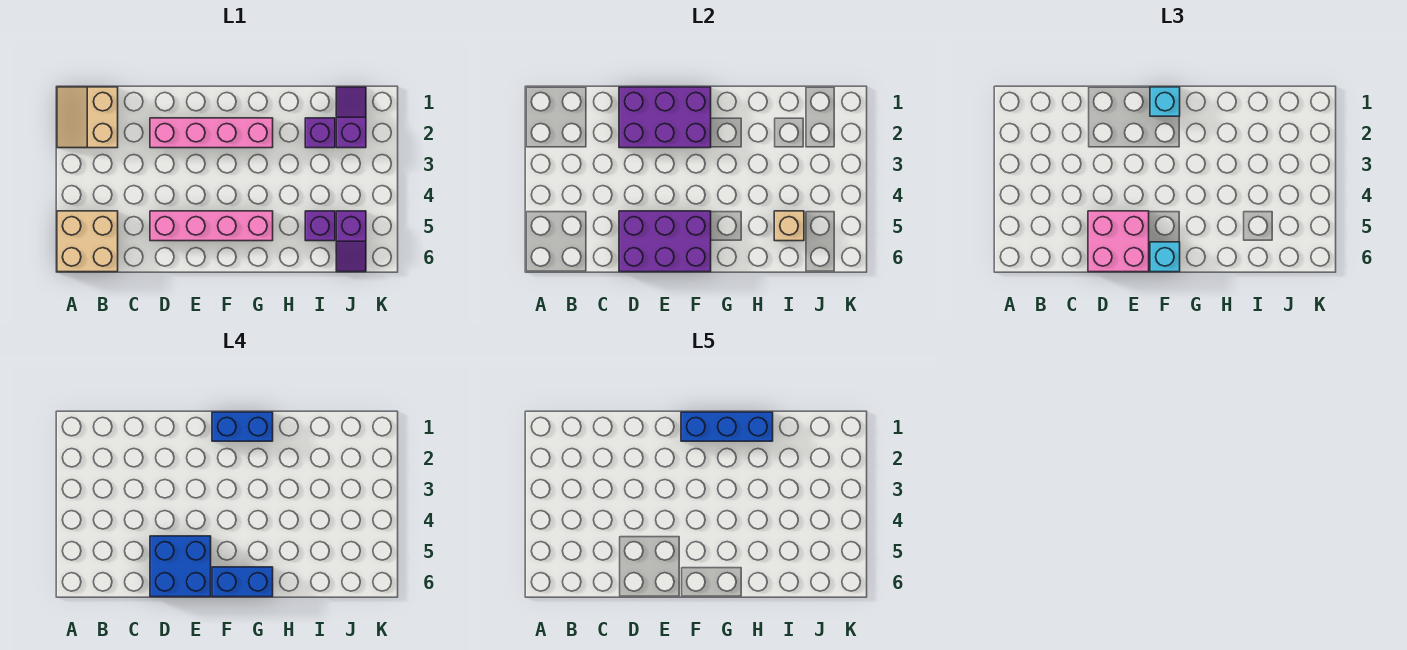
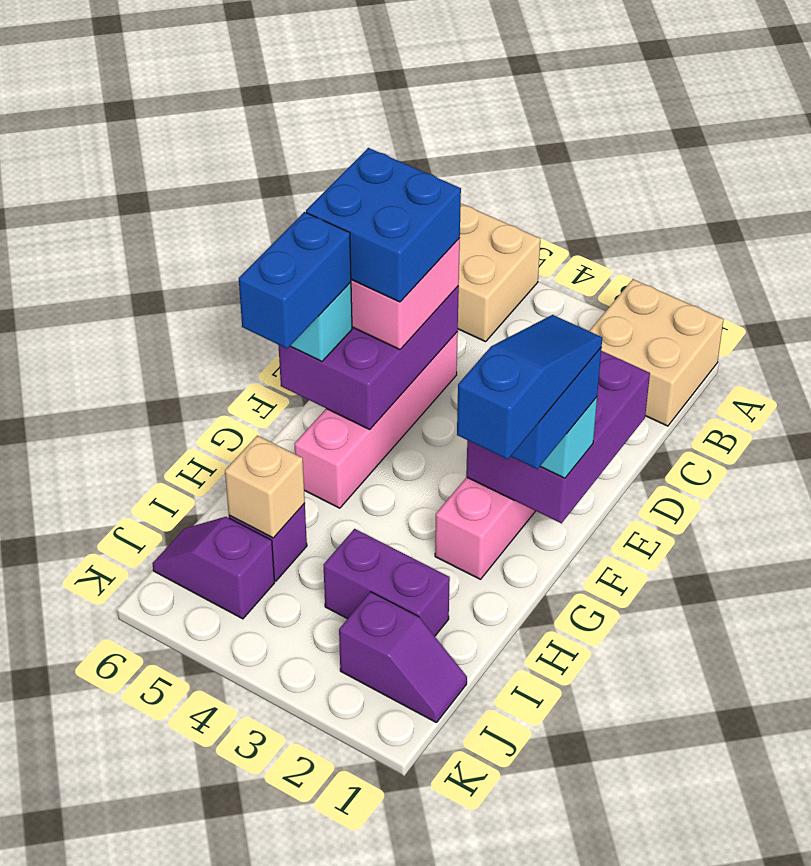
tan 2x2 slope [57,87,118,148] -> tan 2x2 brick [590,279,724,426]
blue 1x3 brick [681,412,773,441] -> blue 1x3 slope [457,315,602,459]
purple 1x1 brick [305,118,335,148] -> purple 1x2 brick [324,529,450,636]

